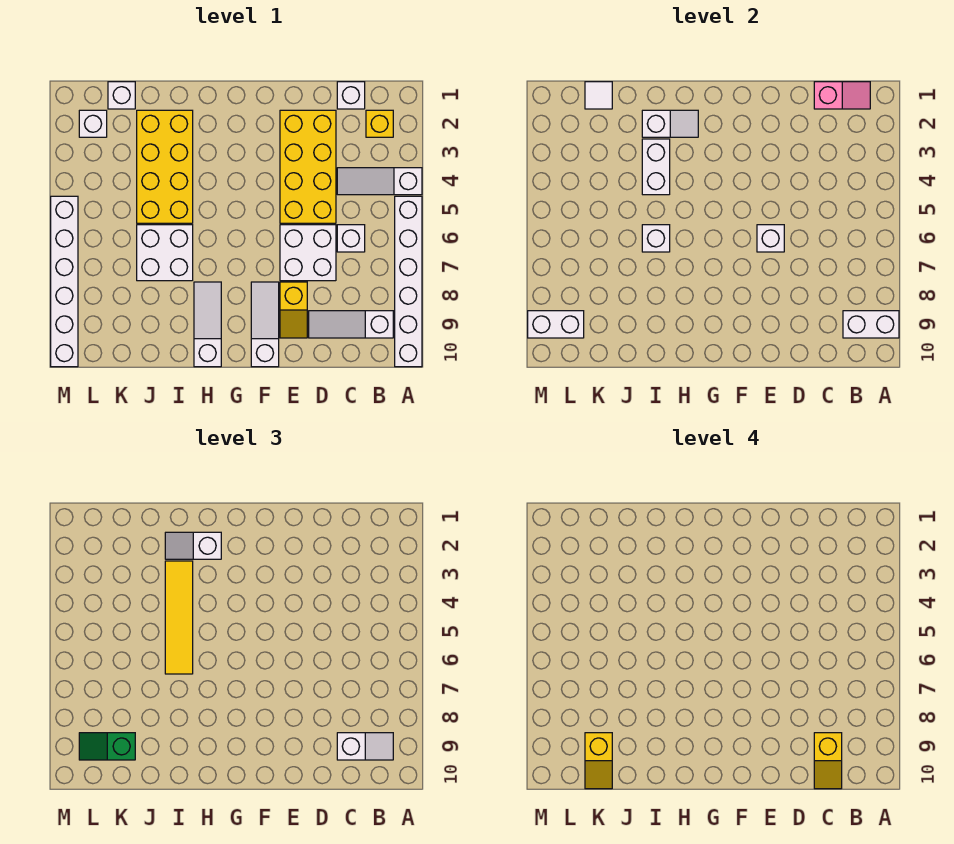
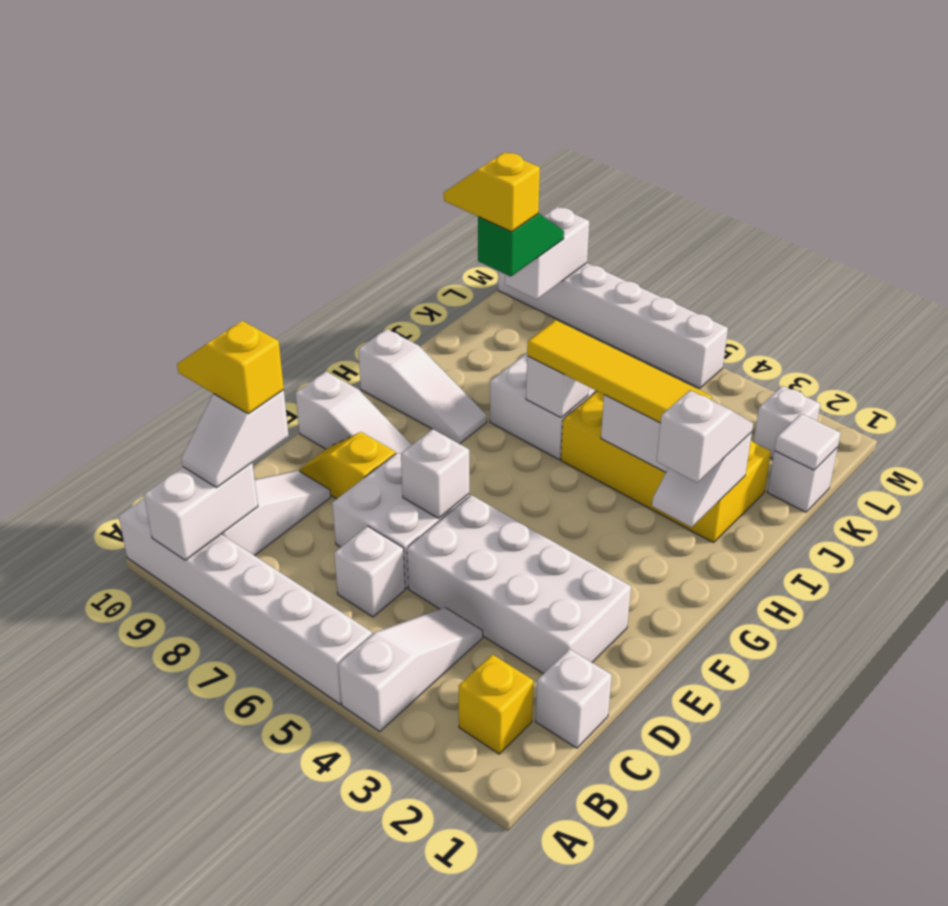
pink 1x2 slope [814,82,870,109] -> none
yellow 2x4 brick [280,110,336,223] -> white 2x4 brick [407,495,631,674]

